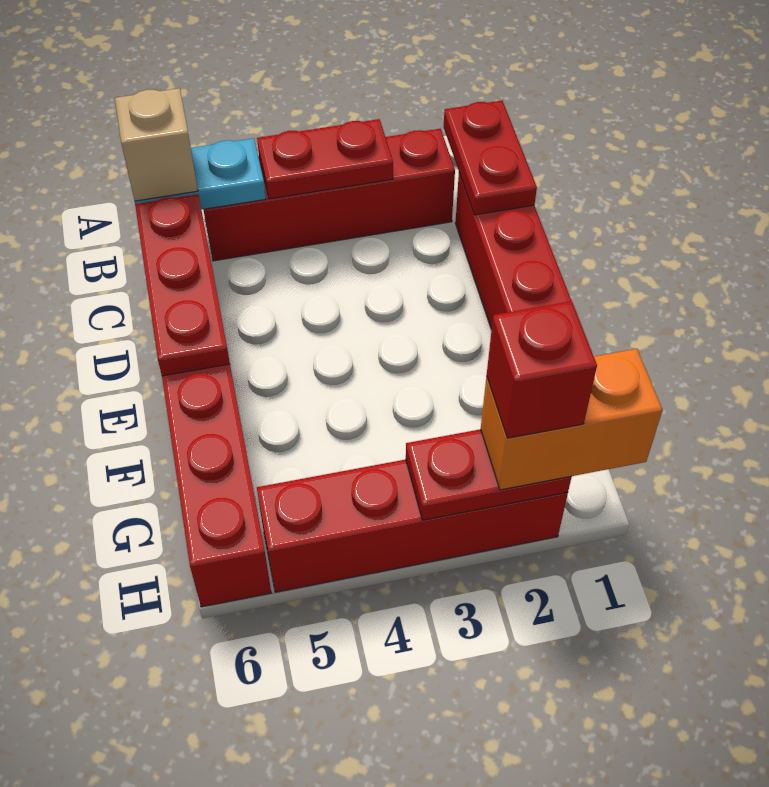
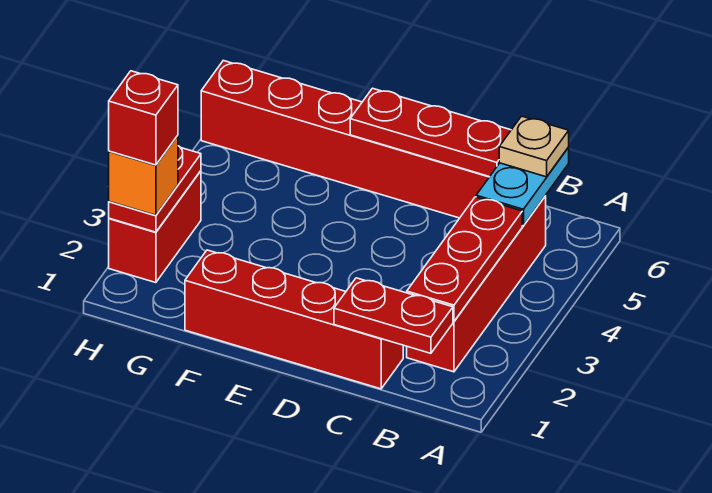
red 1x2 plate [257,119,393,199] -> red 1x3 plate [407,197,522,321]
tan 1x1 brick [115,88,198,201] -> tan 1x1 plate [499,116,569,177]
orange 1x2 brick [481,349,663,490] -> orange 1x1 brick [109,136,178,215]
red 1x4 brick [257,459,568,592] -> red 1x2 brick [109,171,201,283]

